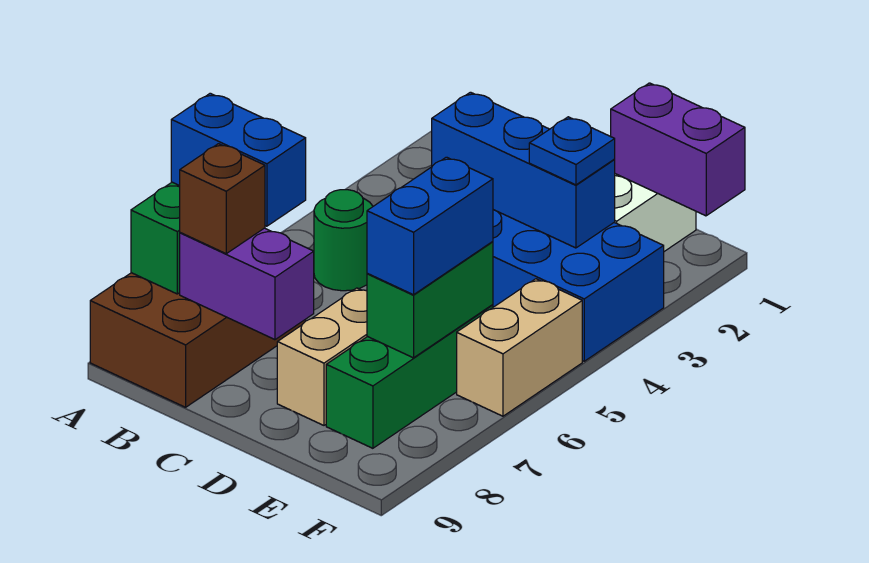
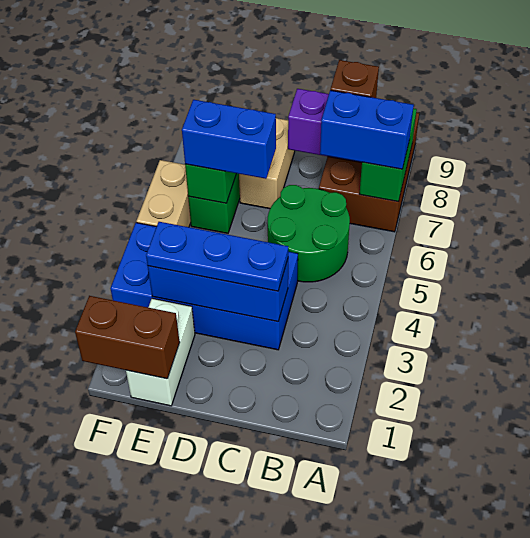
green 1x1 round brick [314,190,373,291] -> green 2x2 round brick [268,185,350,282]
purple 1x2 brick [611,83,745,216] -> brown 1x2 brick [75,296,180,379]
blue 1x1 plate [529,117,615,185] -> blue 1x3 plate [146,222,288,291]
blue 1x2 brick [367,157,493,295] -> blue 1x2 brick turned to [182,100,276,179]

